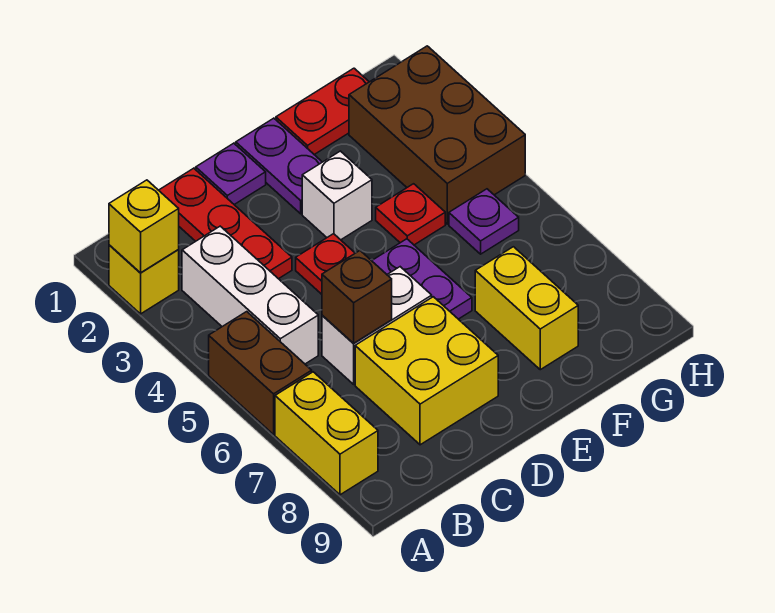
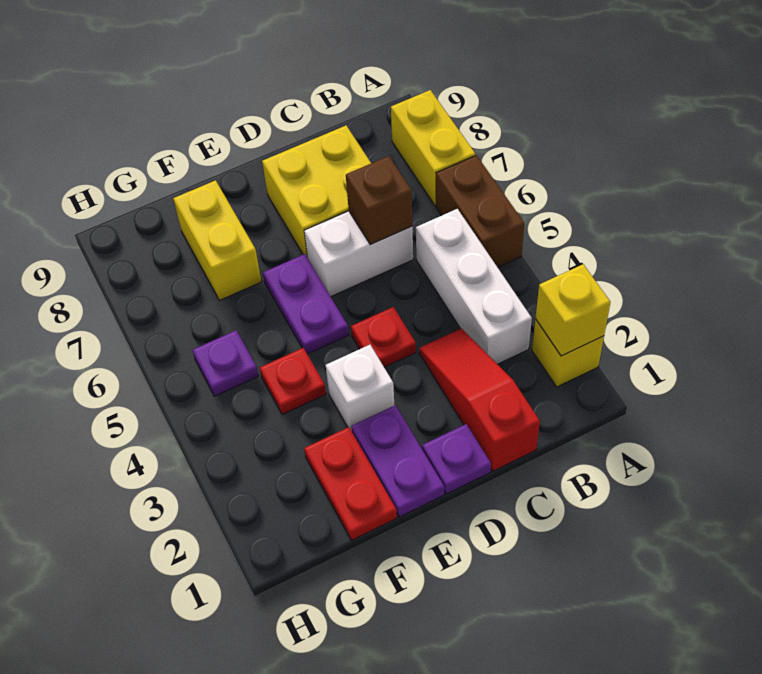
red 1x3 plate [159,168,292,279] -> red 1x3 slope [419,328,540,471]
red 1x2 plate [276,68,369,155] -> red 1x2 plate turned to [304,427,397,540]
brown 2x3 brick [349,46,525,224] -> none

